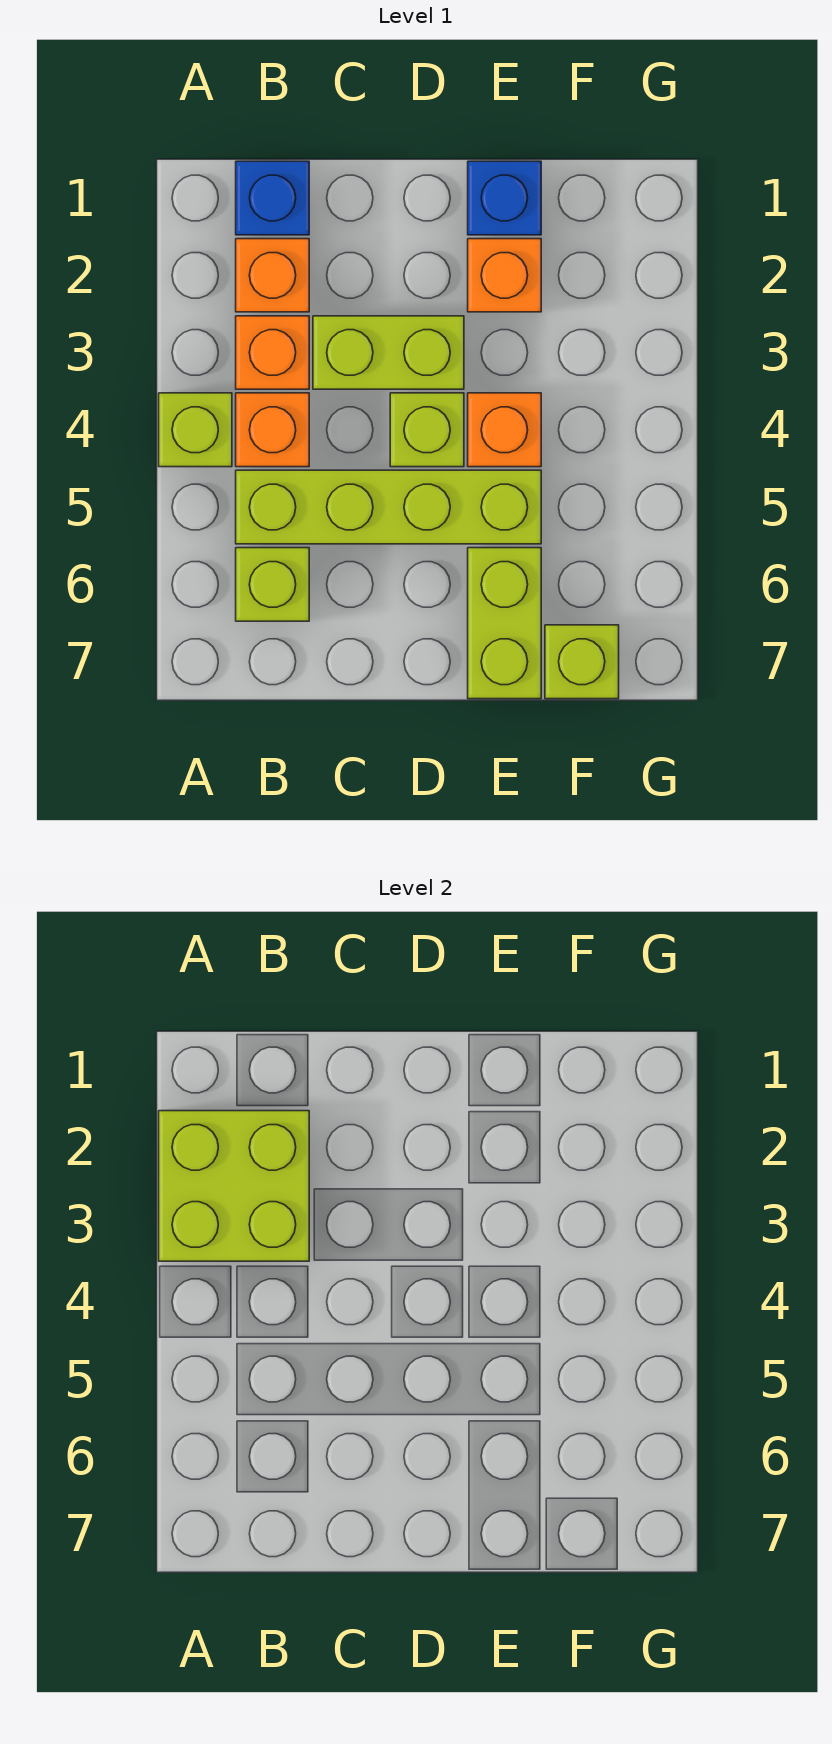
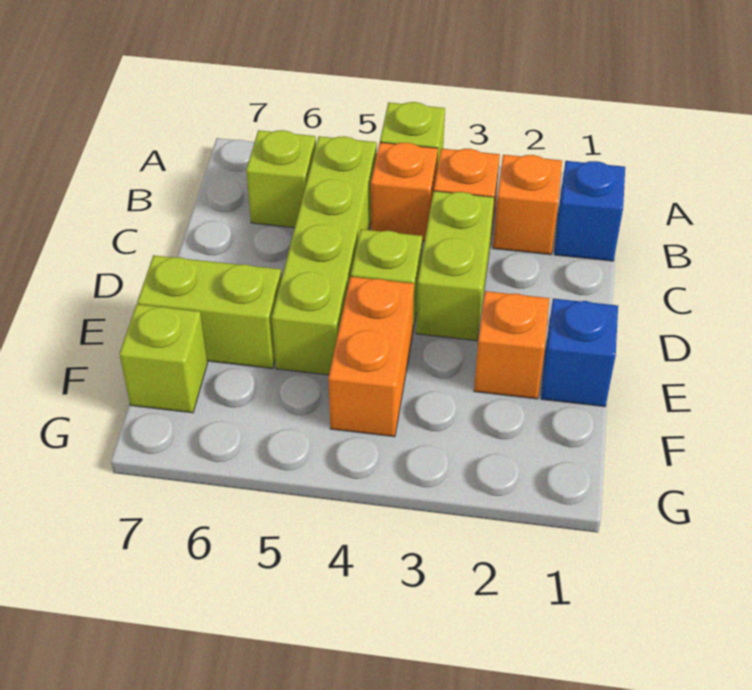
lime 2x2 brick [159,1111,309,1261] -> none
orange 1x1 brick [468,393,541,467] -> orange 1x2 brick [328,277,414,437]

